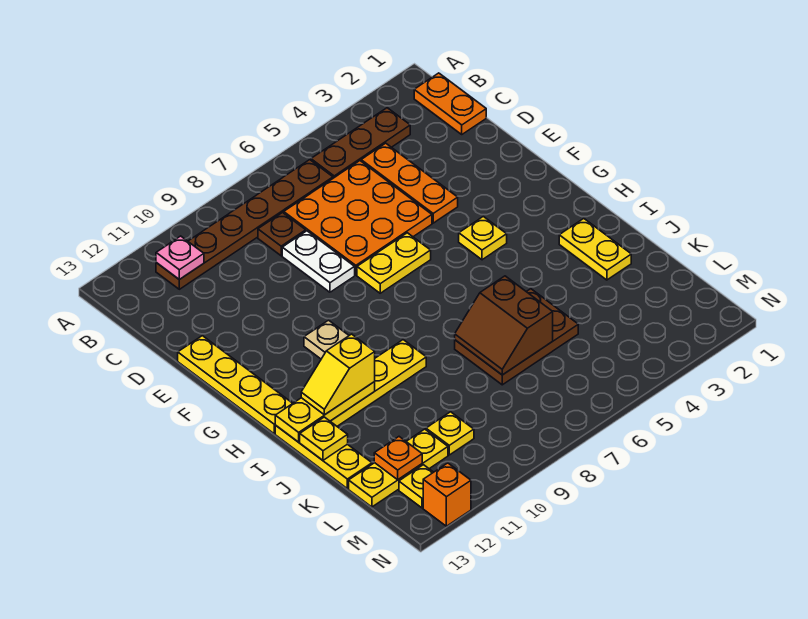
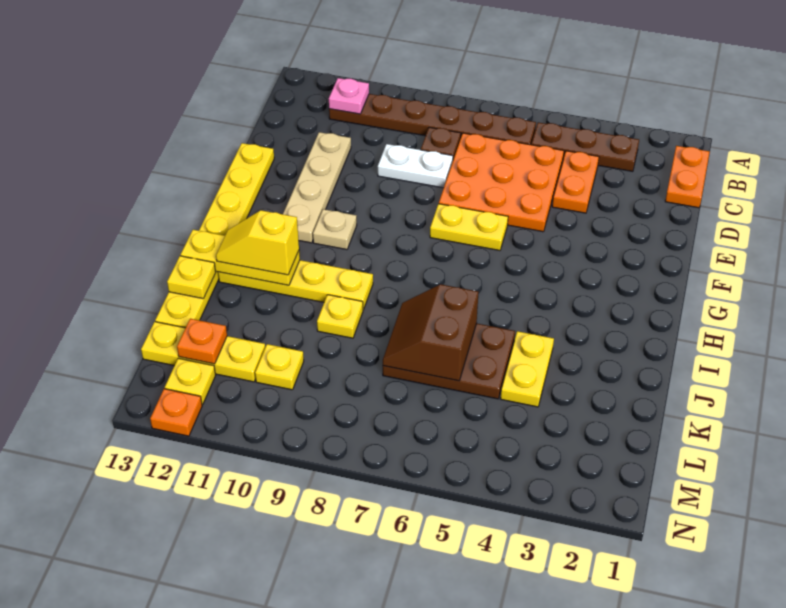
orange 1x3 plate [361,143,458,223] -> orange 1x2 plate [552,151,599,213]
white 1x2 plate [282,231,355,292] -> white 1x2 plate turned to [378,144,453,188]
none -> tan 1x4 plate [283,132,351,243]
yellow 1x1 plate [459,216,507,260] -> yellow 1x1 plate moved to [317,295,363,338]
yellow 1x2 plate [559,219,631,280] -> yellow 1x2 plate moved to [501,331,554,407]
orange 1x1 brick [423,463,471,526] -> orange 1x1 plate [150,389,202,436]

